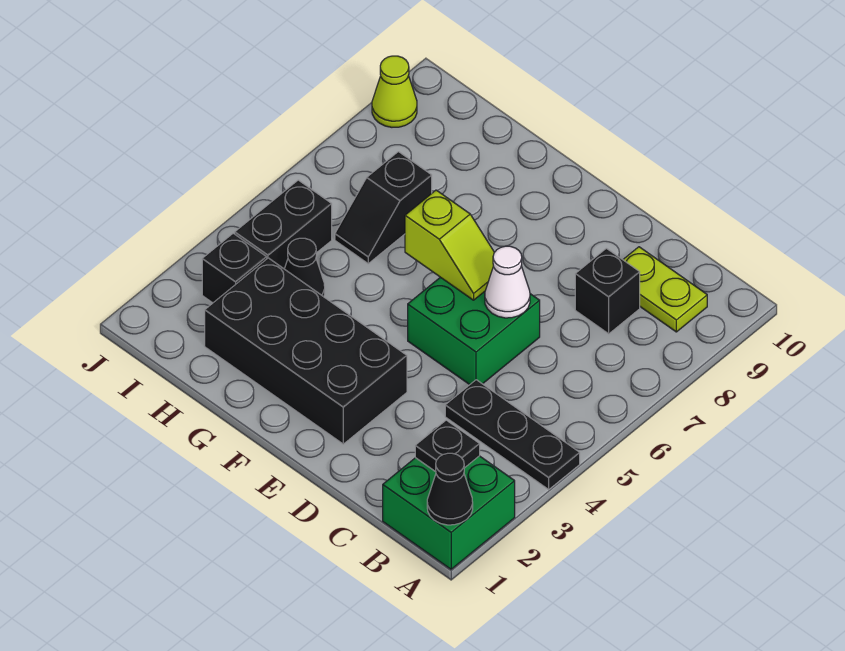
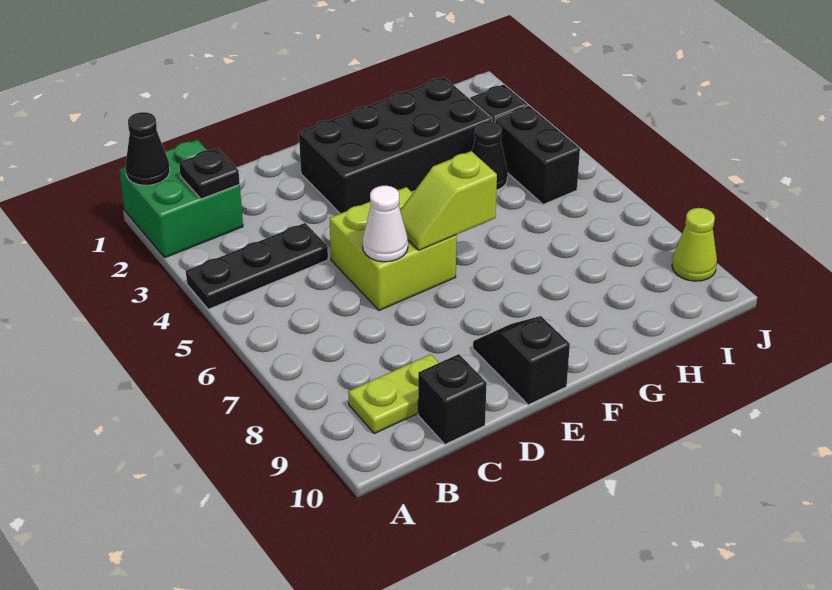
black 1x1 brick [575,248,640,334] -> black 1x1 brick moved to [418,354,487,444]
green 2x2 brick [408,277,540,385] -> lime 2x2 brick [329,187,457,310]
black 1x2 slope [335,152,432,264] -> black 1x2 slope moved to [473,316,570,405]

